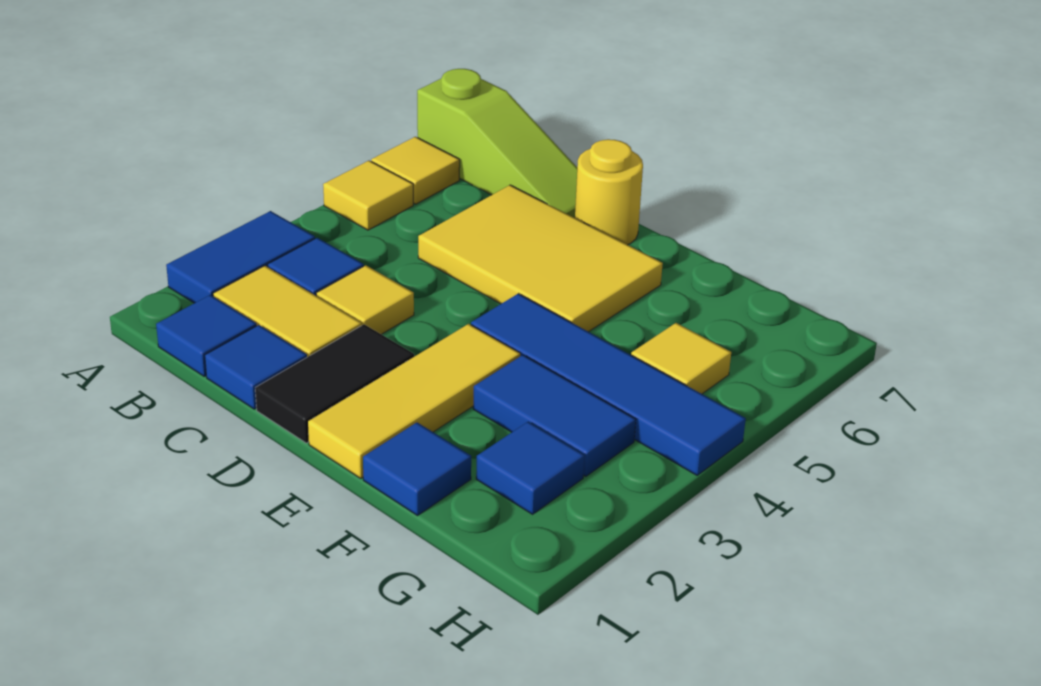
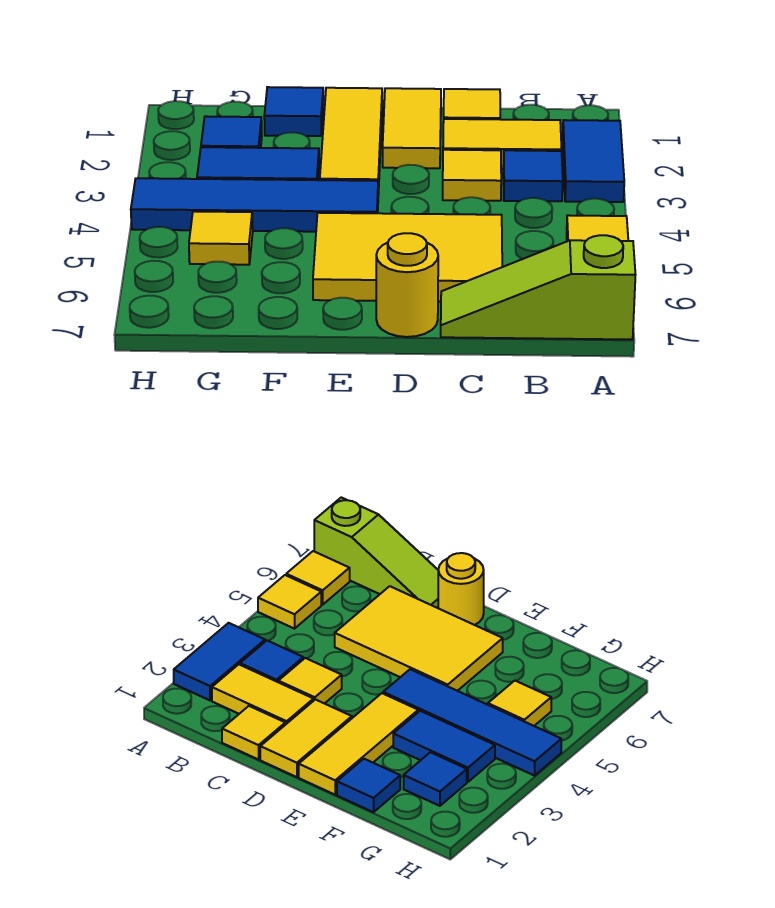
blue 1x1 tile [156,295,257,376] -> none
blue 1x1 tile [205,325,307,409] -> yellow 1x1 tile [444,89,500,119]
black 1x2 tile [255,324,414,443] -> yellow 1x2 tile [383,88,441,168]

